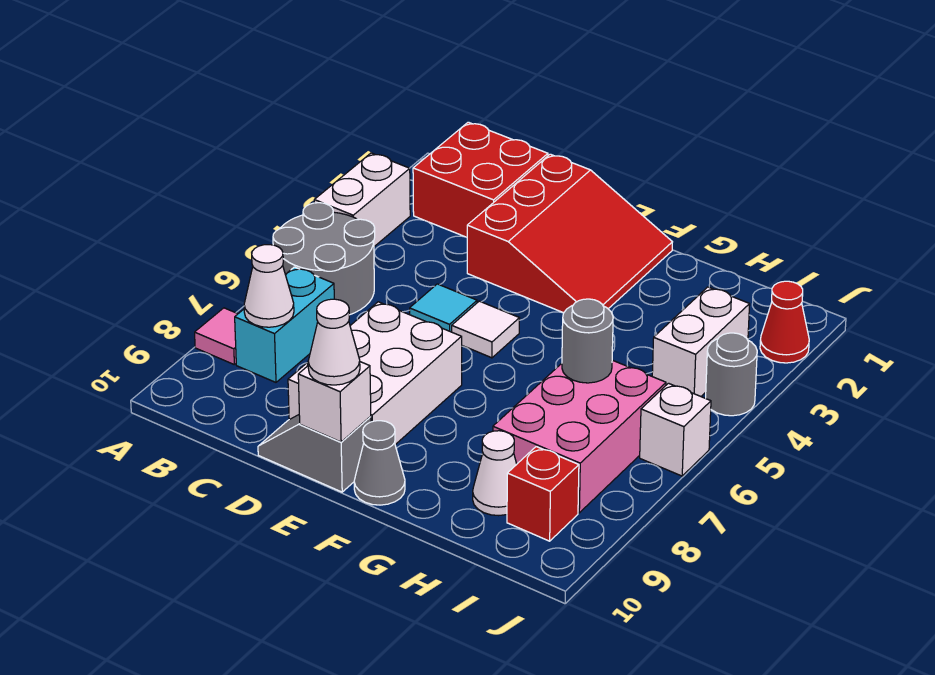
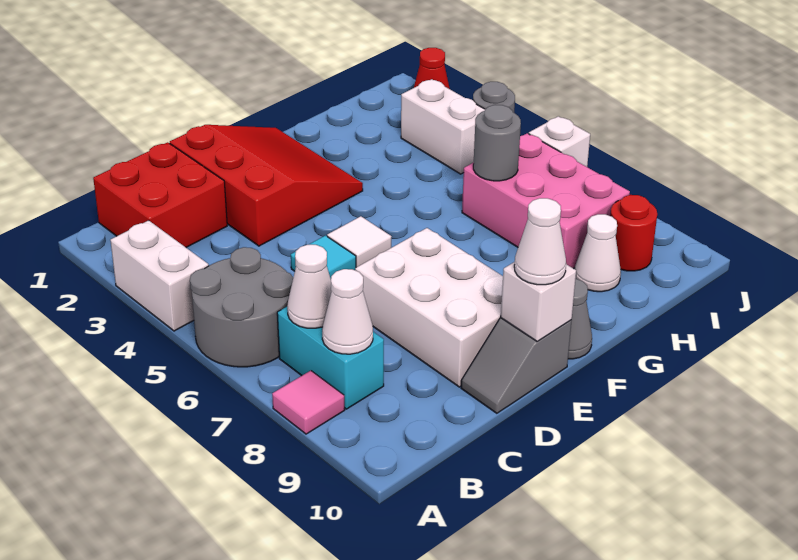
none -> white 1x1 cone [287,245,331,328]
red 1x1 brick [507,447,579,541] -> red 1x1 round brick [610,195,657,271]

